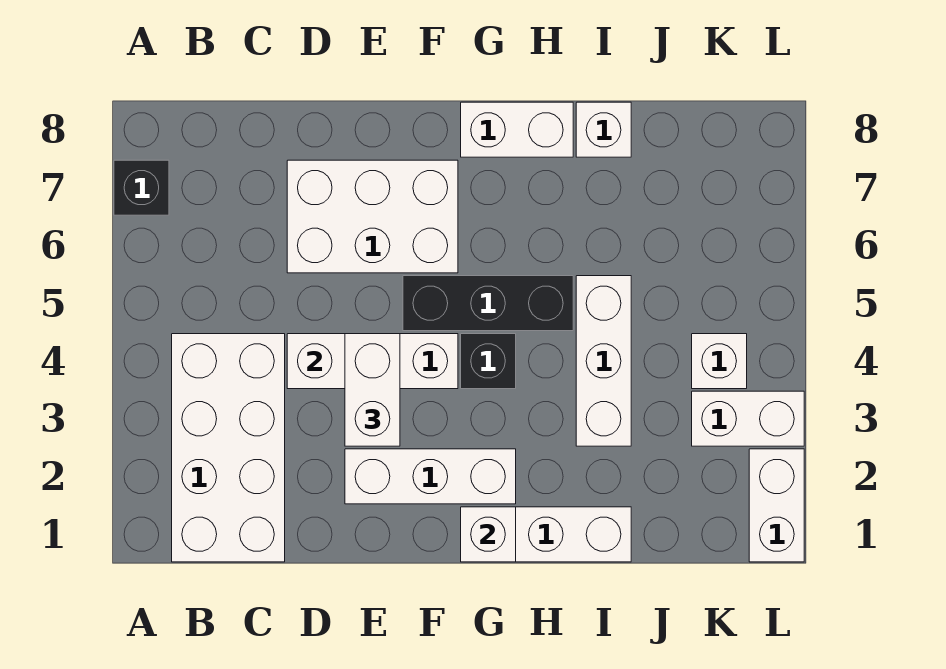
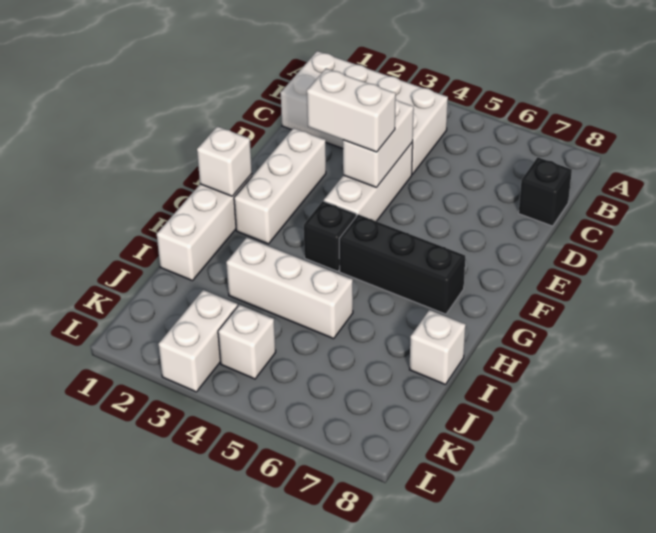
black 1x1 brick [114,160,169,215] -> black 1x1 brick moved to [519,157,572,226]
white 2x3 brick [287,160,458,273] -> none
black 1x3 brick [403,276,573,331] -> black 1x3 brick turned to [339,215,465,314]
white 1x2 brick [461,102,573,157] -> none
white 1x2 brick [749,449,804,562] -> none

